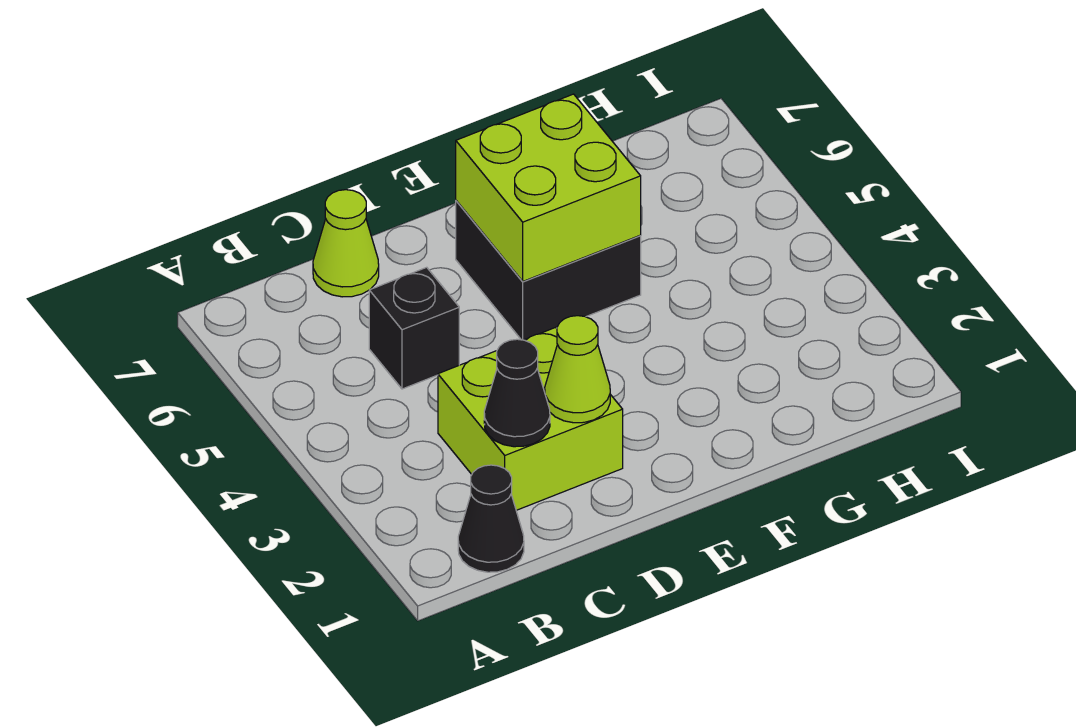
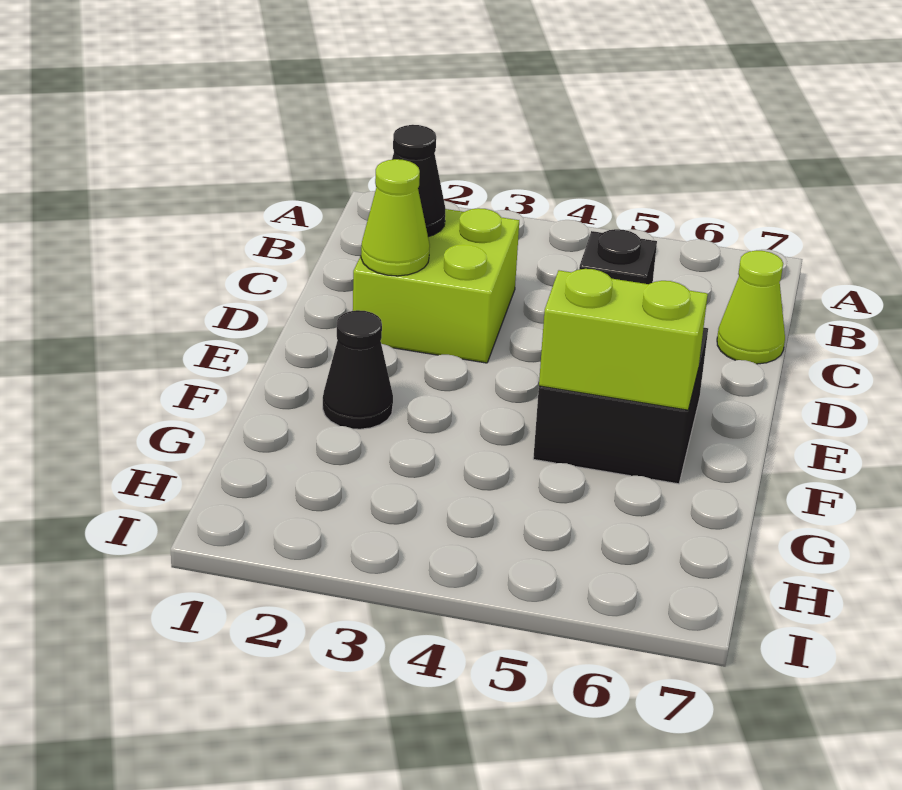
black 1x1 cone [458,465,524,572] -> black 1x1 cone moved to [323,310,393,429]
lime 2x2 brick [456,94,641,281] -> lime 1x2 brick [539,269,708,410]

